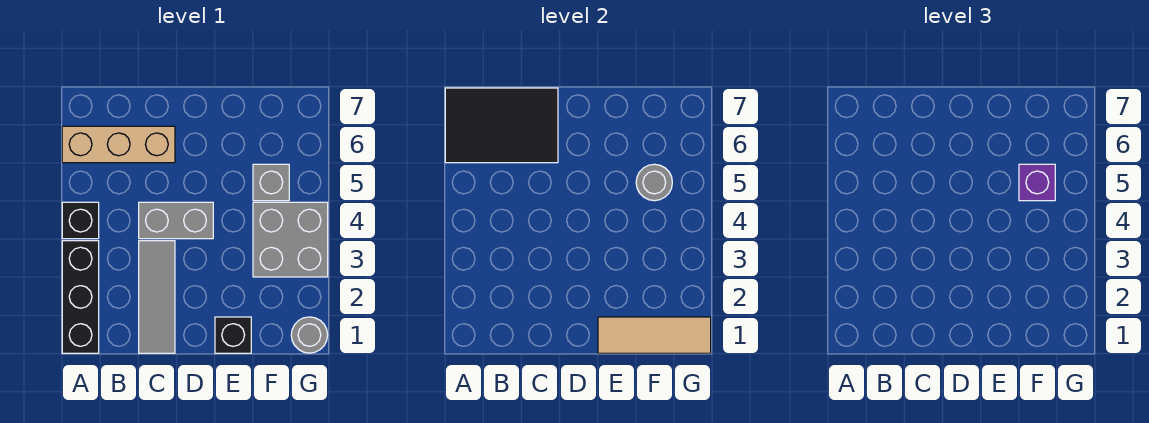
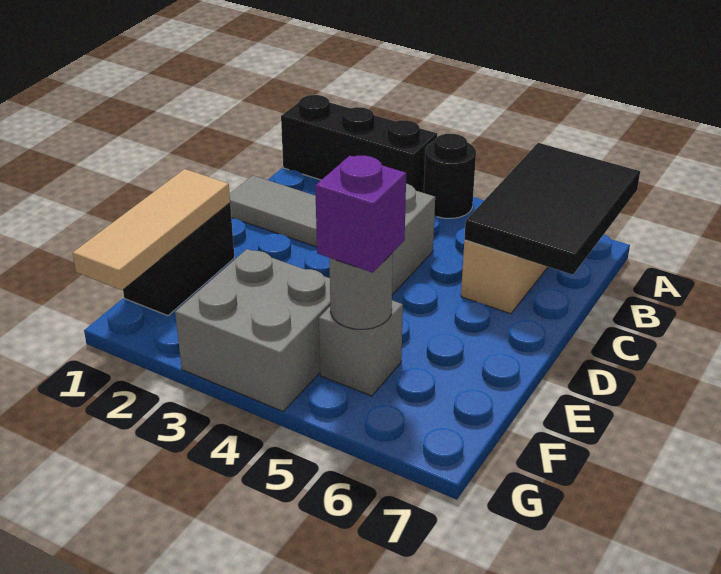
black 1x1 brick [62,202,99,239] -> black 1x1 round brick [424,134,476,218]
black 1x1 brick [215,317,251,353] -> black 1x2 brick [123,203,234,316]
grey 1x1 round brick [291,317,328,353] -> none

